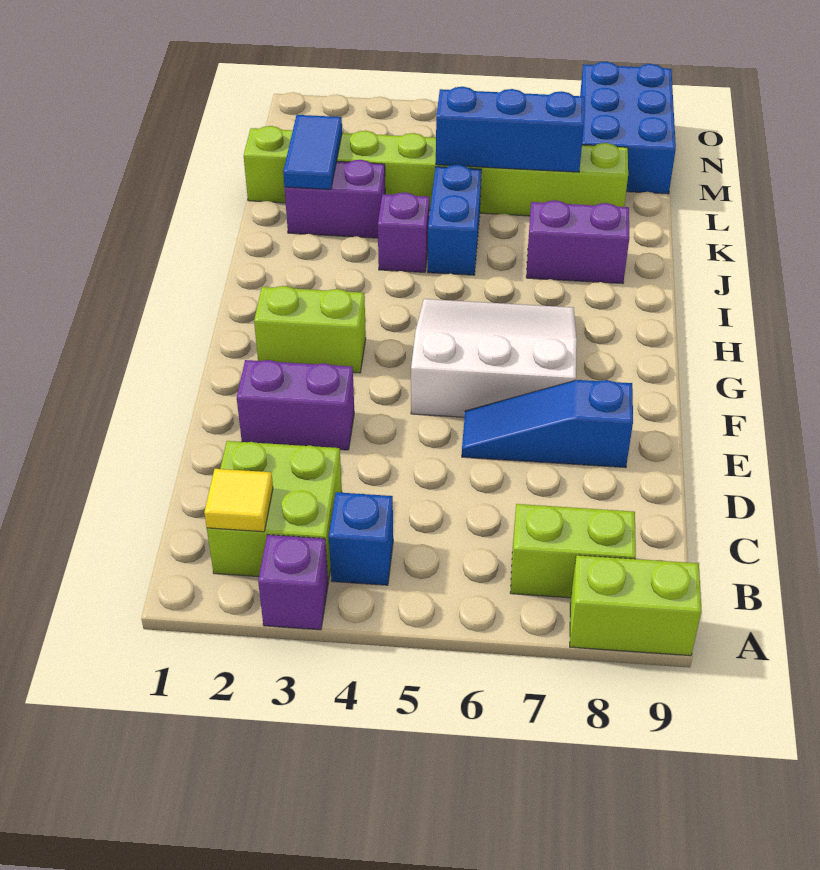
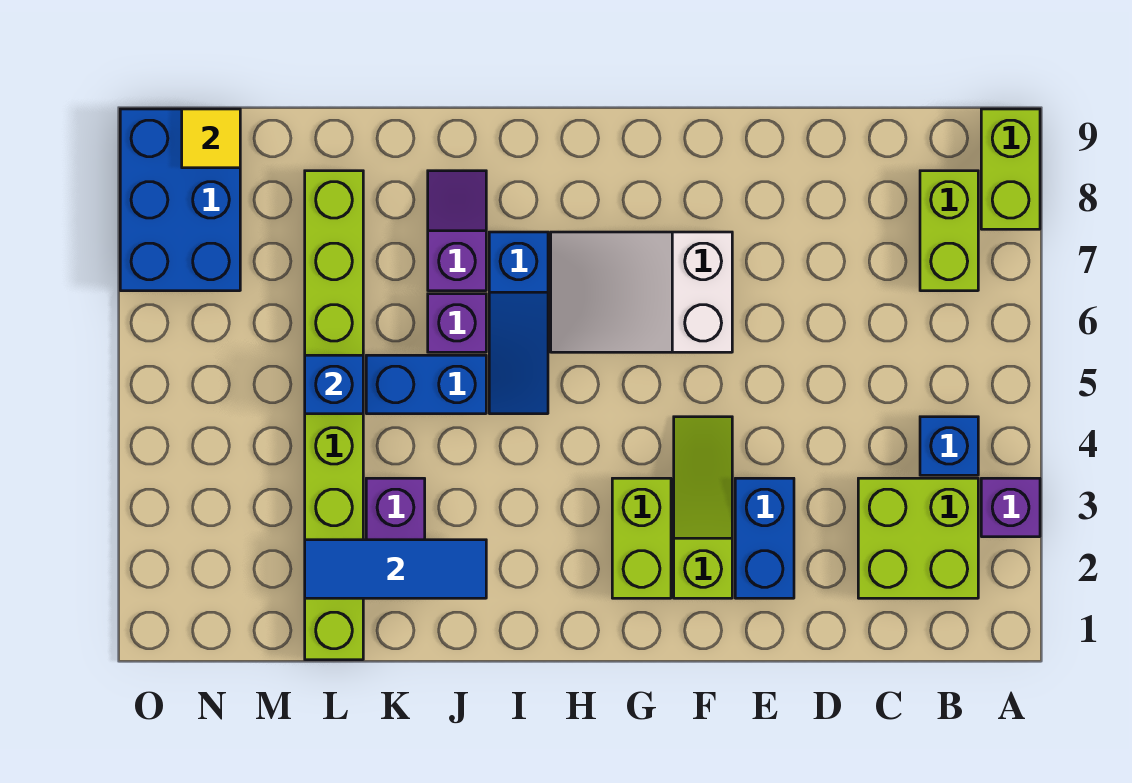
yellow 1x1 tile [204,469,273,532] -> yellow 1x1 tile moved to [182,109,240,168]
purple 1x2 brick [237,360,354,450] -> blue 1x2 brick [735,478,794,598]
blue 1x3 slope [462,380,633,468] -> blue 1x3 slope moved to [489,232,548,414]
none -> lime 1x3 slope [674,417,732,598]
white 3x3 slope [411,299,577,417] -> white 2x3 slope [551,232,732,352]
purple 1x1 brick [378,192,429,272] -> purple 1x1 brick moved to [428,294,486,352]
purple 1x2 brick [526,200,629,284] -> purple 1x2 slope [428,171,486,291]
blue 1x2 tile [283,115,342,189] -> blue 1x3 tile [305,540,486,598]
blue 1x3 brick [436,87,584,172] -> blue 1x1 brick [305,355,363,414]
blue 2x3 brick [580,62,676,194] -> blue 2x3 brick turned to [120,109,240,291]

